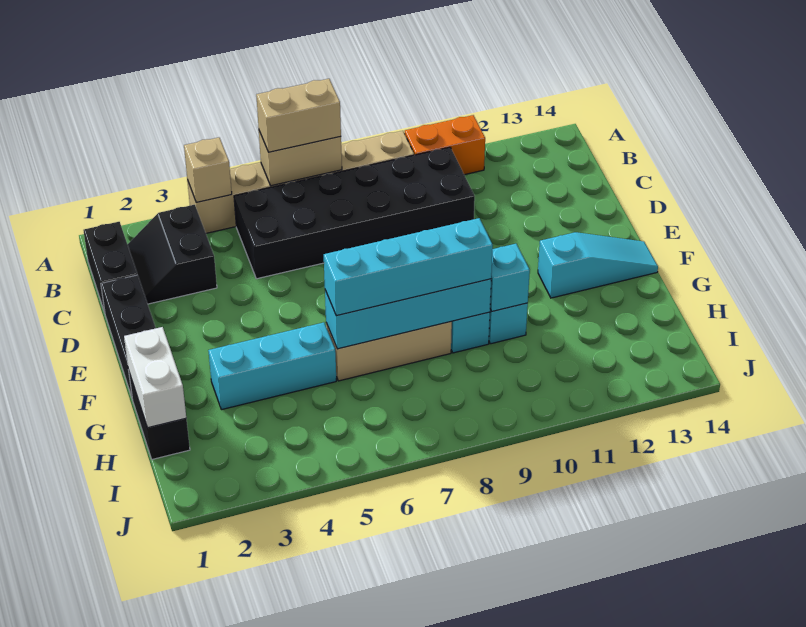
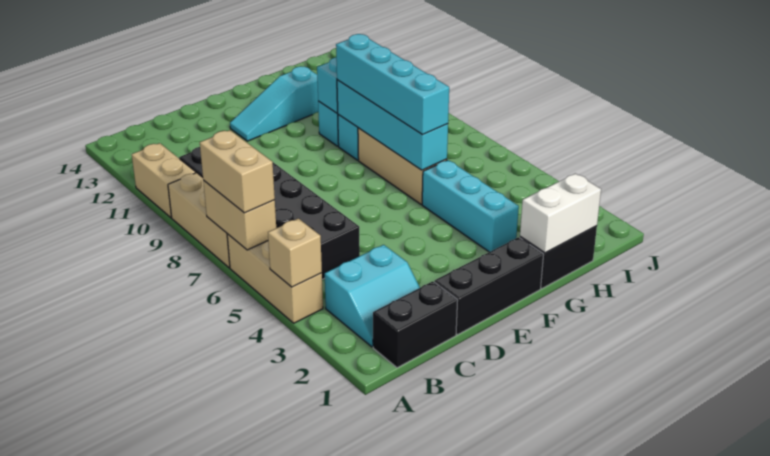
orange 1x2 brick [405,115,485,175] -> tan 1x2 brick [132,143,196,218]
black 2x2 slope [127,205,217,304] -> cyan 2x2 slope [325,245,420,347]
cyan 1x3 slope [538,232,658,298] -> cyan 1x3 slope turned to [230,66,318,141]

